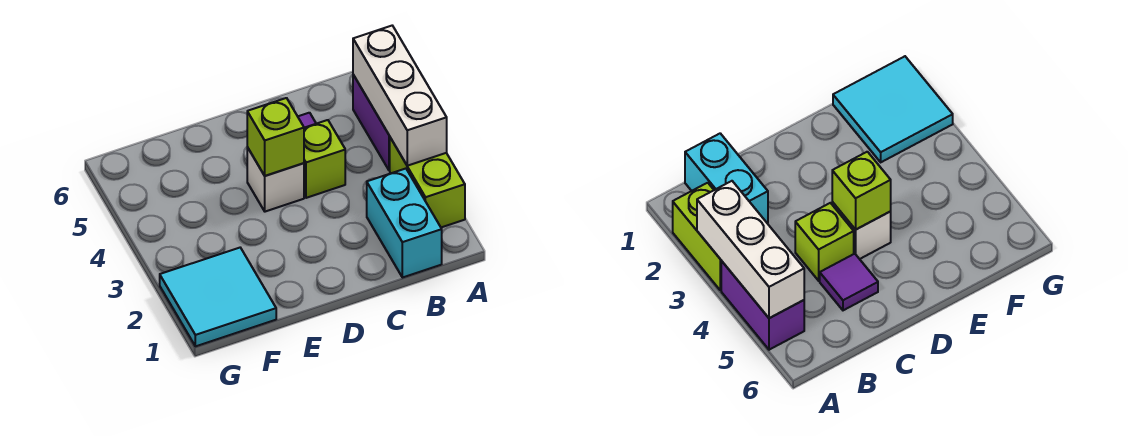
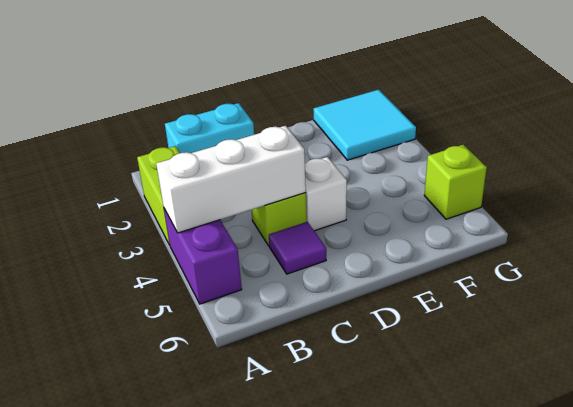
white 1x3 brick [353,26,447,166] -> white 1x3 brick turned to [156,126,306,233]
cyan 1x2 brick [367,169,442,278] -> cyan 1x2 brick turned to [165,103,254,153]
lime 1x1 brick [247,98,304,176] -> lime 1x1 brick moved to [424,145,487,219]

